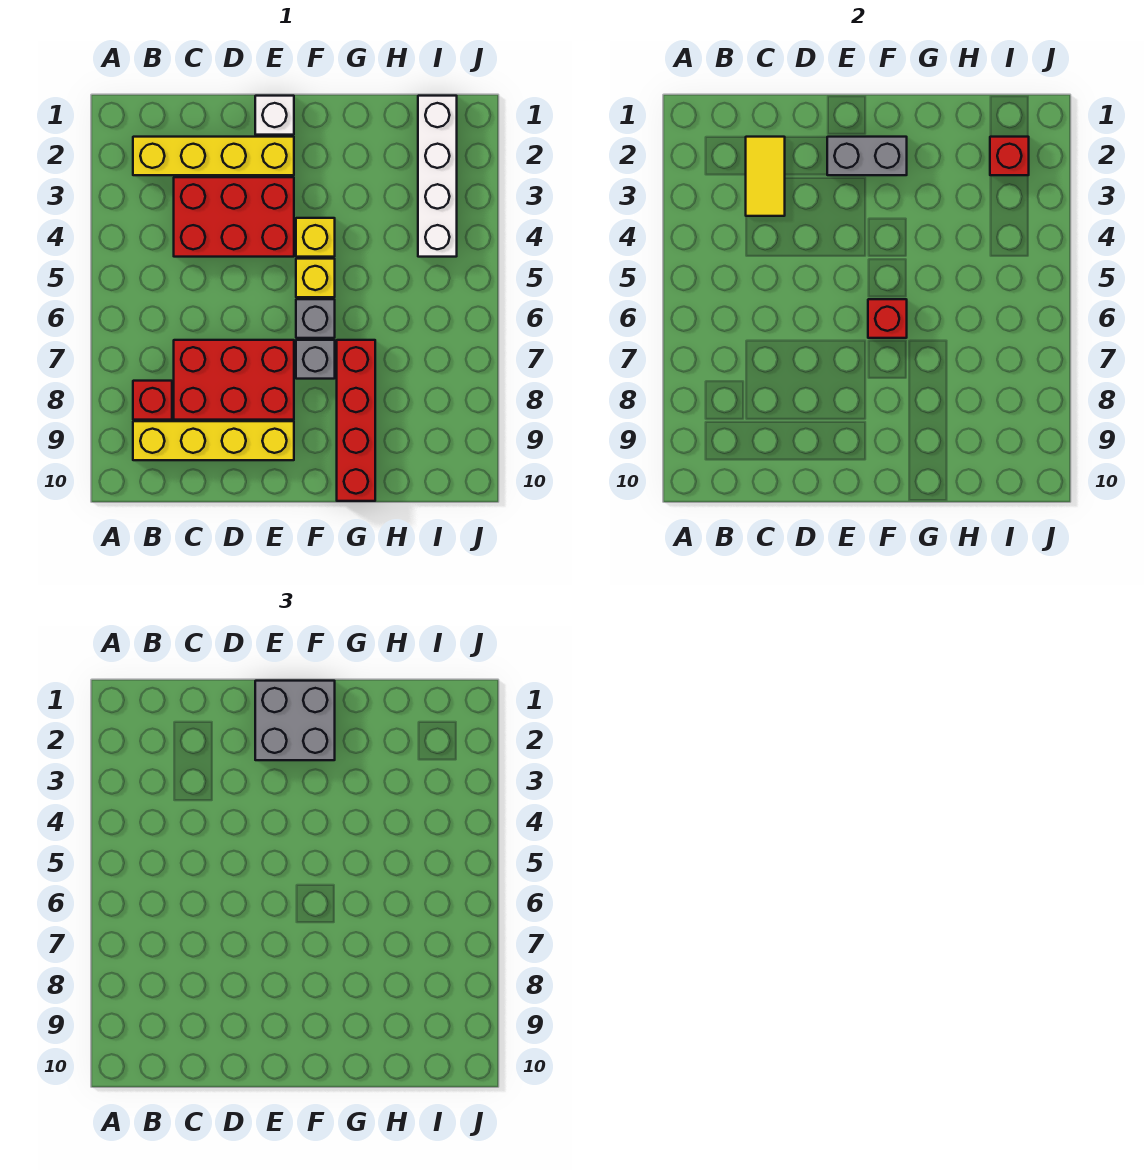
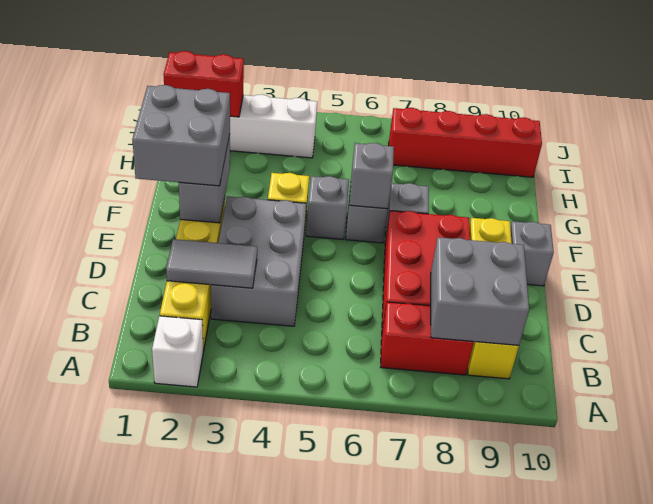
red 1x1 brick [133,381,172,420] -> red 1x2 brick [381,302,474,375]
none -> grey 2x2 brick [431,237,529,345]
yellow 1x2 tile [746,137,785,216] -> grey 1x2 tile [166,239,257,288]
red 2x3 brick [174,177,294,257] -> grey 2x3 brick [211,196,306,326]
white 1x1 brick [255,96,294,135] -> white 1x1 brick moved to [152,316,203,387]
none -> grey 1x1 brick [510,221,554,286]
yellow 1x1 brick [296,259,335,297] -> grey 1x1 brick [306,176,349,239]
red 1x1 brick [868,299,907,338] -> grey 1x1 brick [349,143,394,209]
red 1x4 brick [337,340,375,501] -> red 1x4 brick moved to [389,108,542,177]
red 1x1 brick [990,137,1029,175] -> red 1x2 brick [163,51,244,117]

